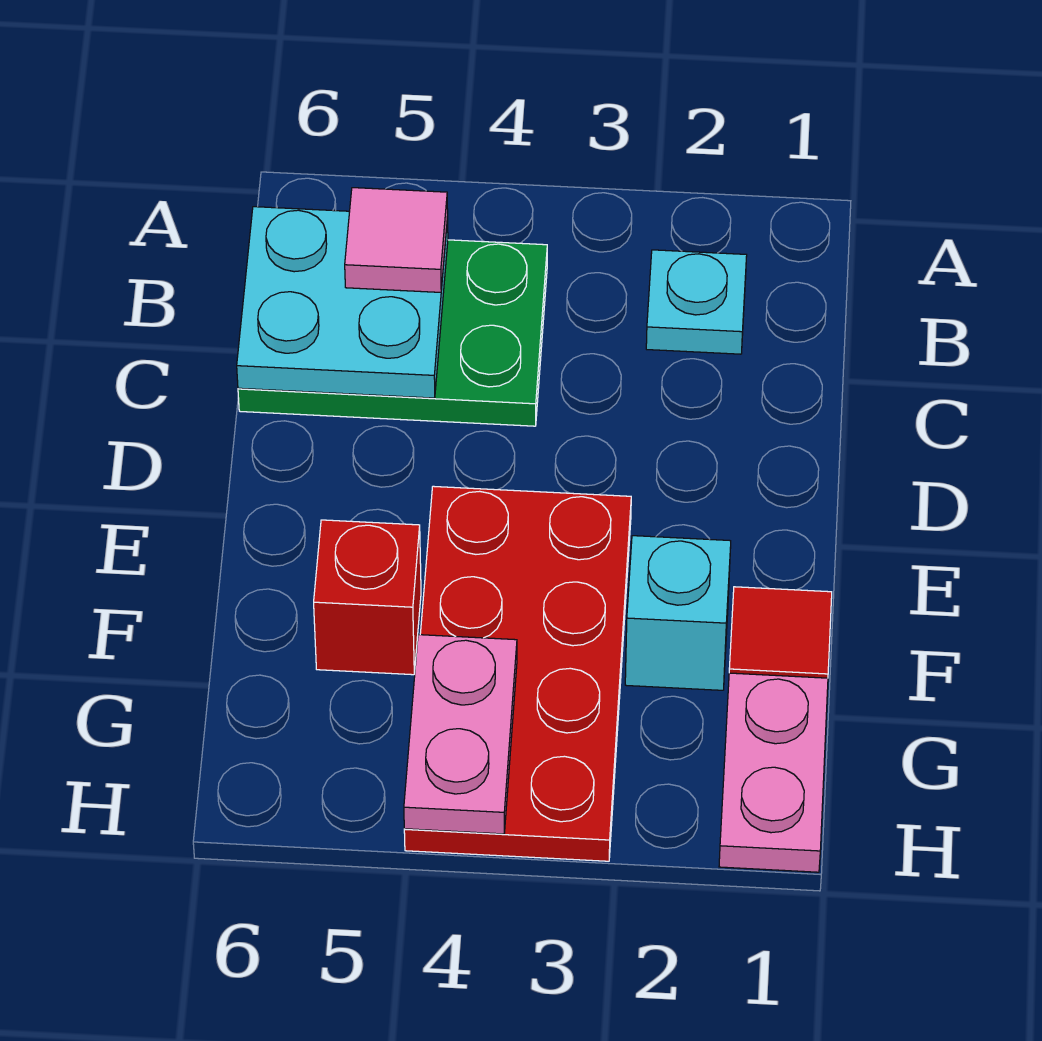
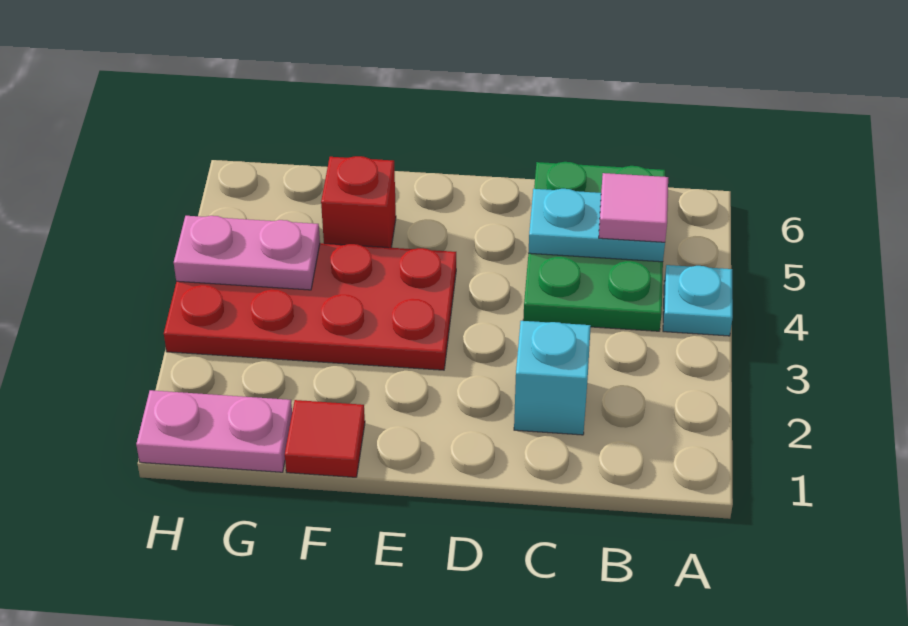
cyan 1x1 plate [646,250,747,354] -> cyan 1x1 plate moved to [663,265,733,336]
cyan 2x2 plate [237,207,448,398] -> cyan 1x2 plate [528,189,665,262]
cyan 1x1 brick [625,536,731,690] -> cyan 1x1 brick moved to [514,321,591,435]

